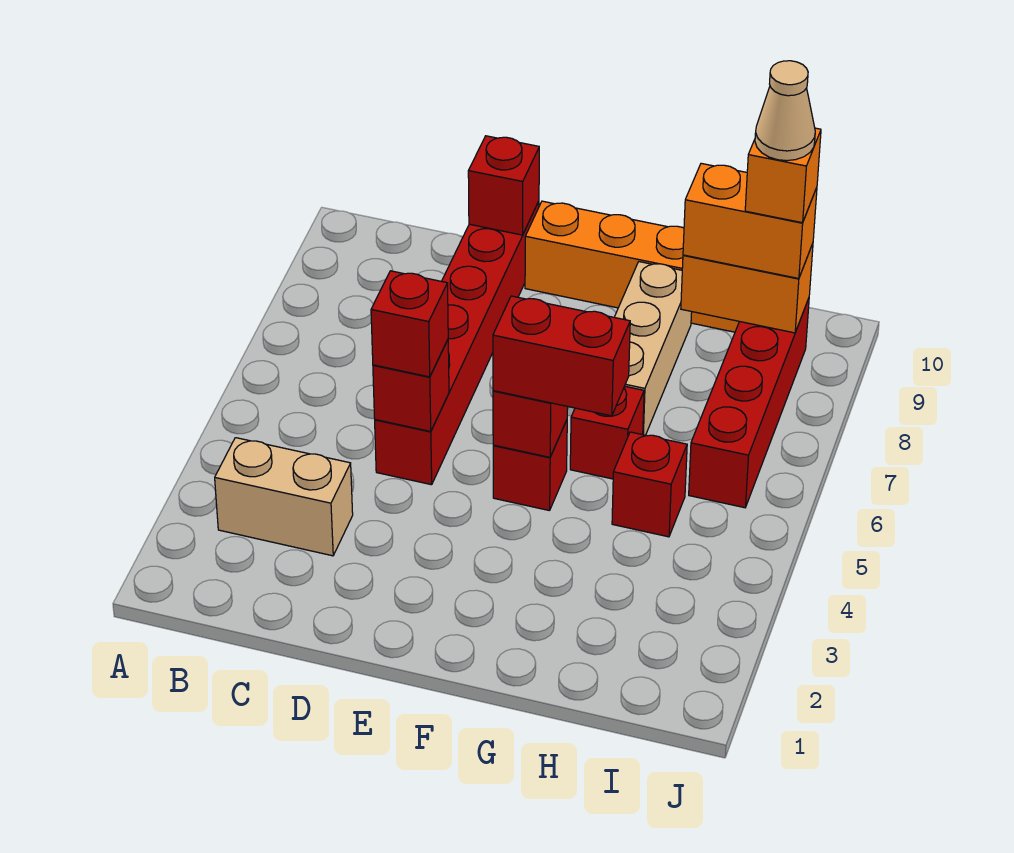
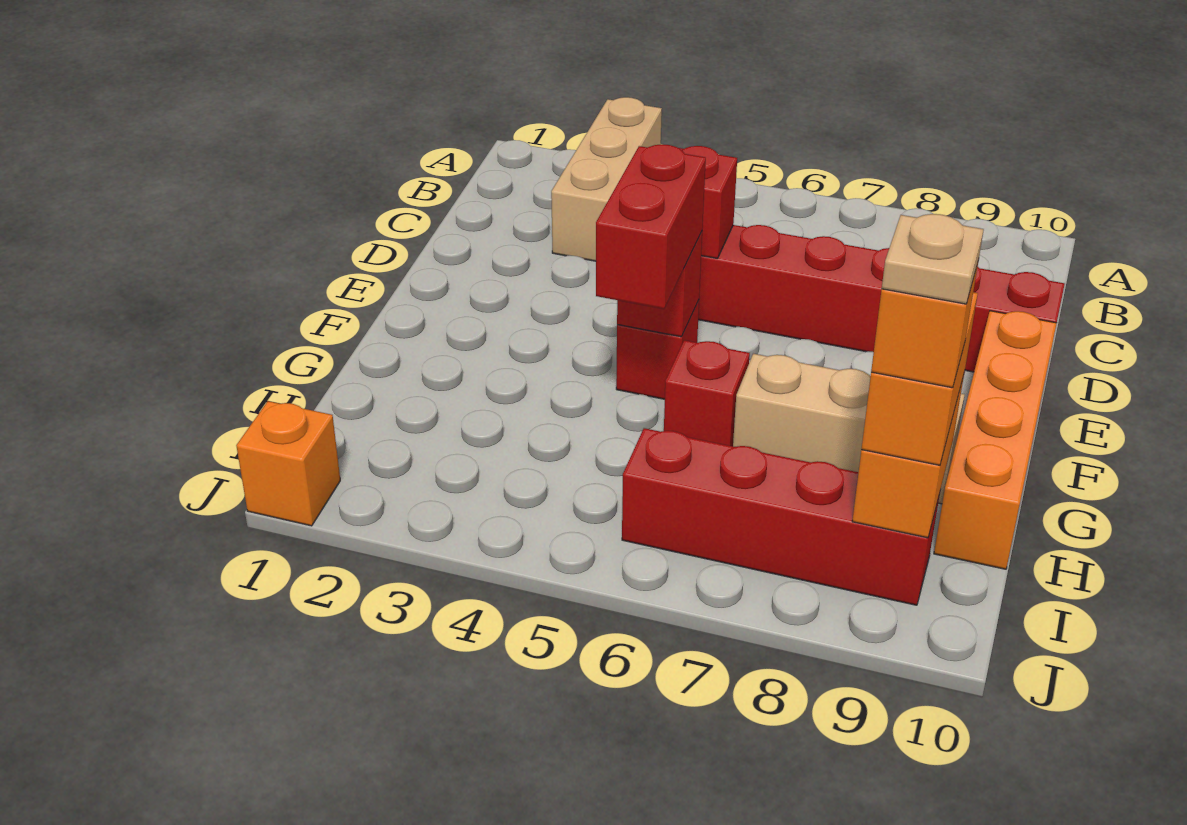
tan 1x2 brick [215,438,353,556] -> tan 1x3 brick [551,97,662,261]
red 1x1 brick [371,271,448,377] -> none
red 1x1 brick [468,136,539,235] -> none
red 1x1 brick [612,432,687,537] -> none
tan 1x1 cone [755,61,815,161] -> tan 1x1 plate [882,214,984,304]
none -> orange 1x1 brick [236,401,340,526]

